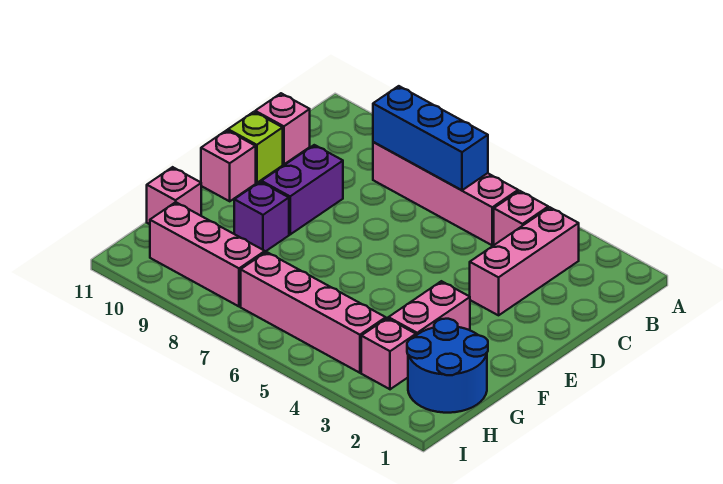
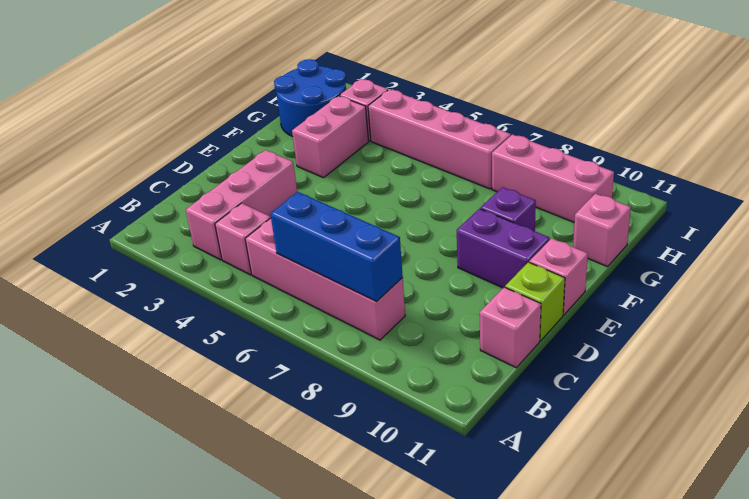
purple 1x2 brick [261,145,343,234] -> purple 1x2 brick turned to [457,209,550,288]

